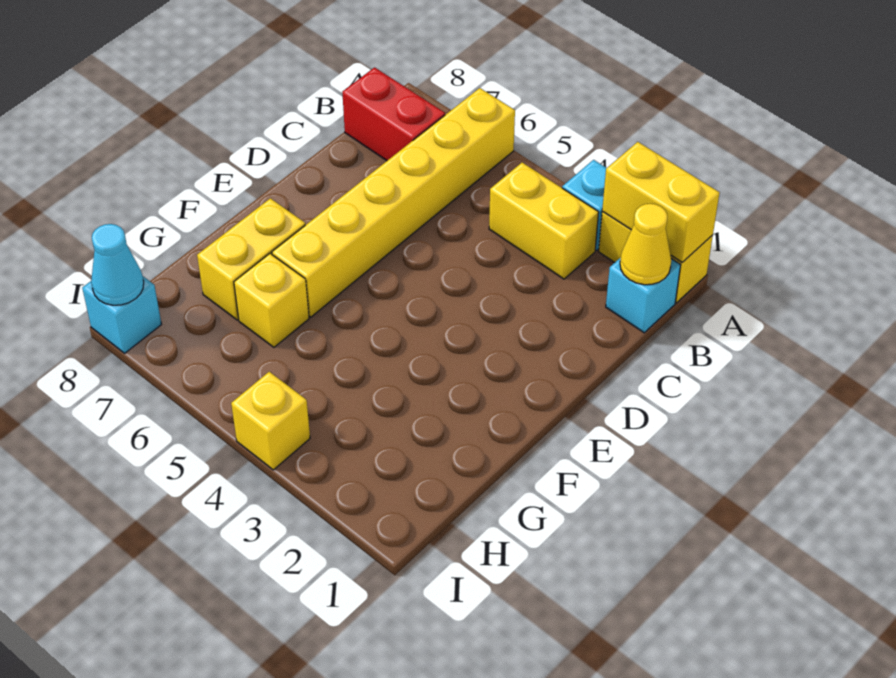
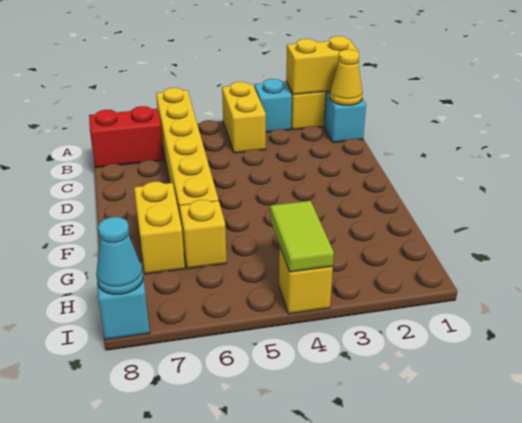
yellow 1x2 brick [489,163,599,279] -> yellow 1x2 brick turned to [222,82,266,153]
none -> lime 1x2 tile [270,201,334,272]

